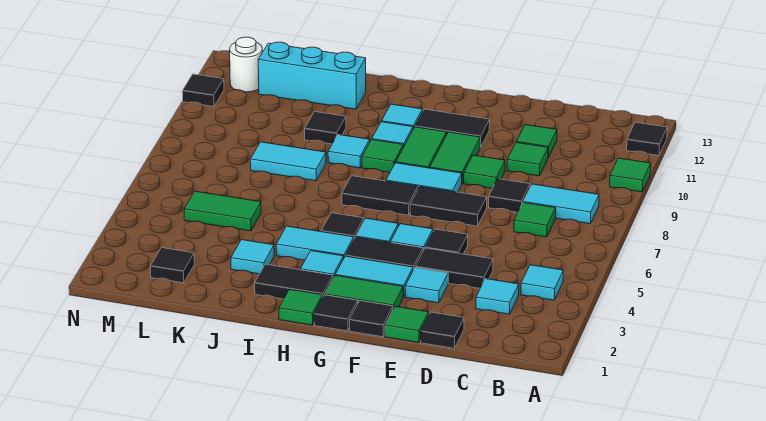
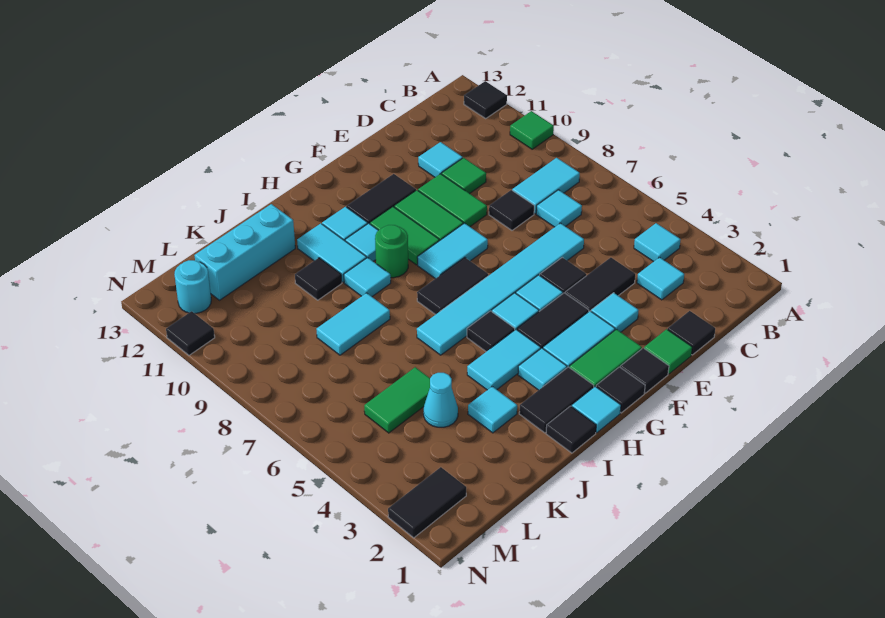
green 1x1 tile [514,203,556,237] -> cyan 1x1 tile [536,190,582,227]
none -> cyan 1x6 tile [417,223,584,355]
green 1x1 tile [517,125,557,158] -> cyan 1x1 tile [418,142,463,177]
black 1x2 tile [410,187,487,226] -> black 1x2 tile moved to [388,467,466,538]
green 1x1 tile [464,155,505,188] -> green 1x2 tile [418,174,487,227]
green 1x1 tile [279,289,323,325] -> cyan 1x1 tile [572,386,621,433]
green 1x1 tile [362,140,403,173] -> green 1x1 round brick [375,225,408,278]
none -> cyan 1x2 tile [297,223,367,282]
none -> cyan 1x1 cone [424,373,458,427]
black 1x1 tile [150,248,194,283] -> black 1x1 tile moved to [546,406,596,453]
white 1x1 round brick [230,37,262,92] -> cyan 1x1 round brick [174,260,211,313]

